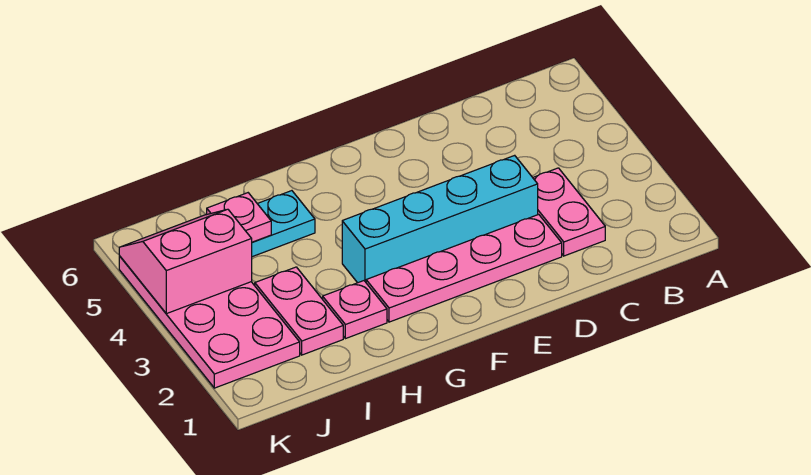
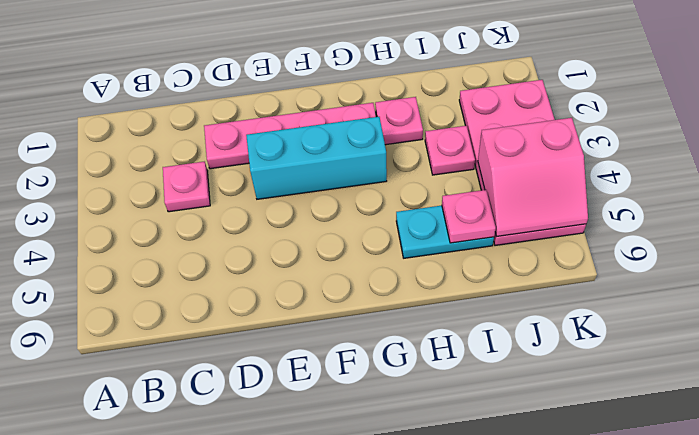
pink 1x2 plate [533,168,605,256] -> pink 1x1 plate [163,162,210,212]
cyan 1x4 brick [342,155,538,283] -> cyan 1x3 brick [246,117,387,199]
pink 1x2 plate [255,267,343,355] -> pink 1x1 plate [425,126,475,175]

